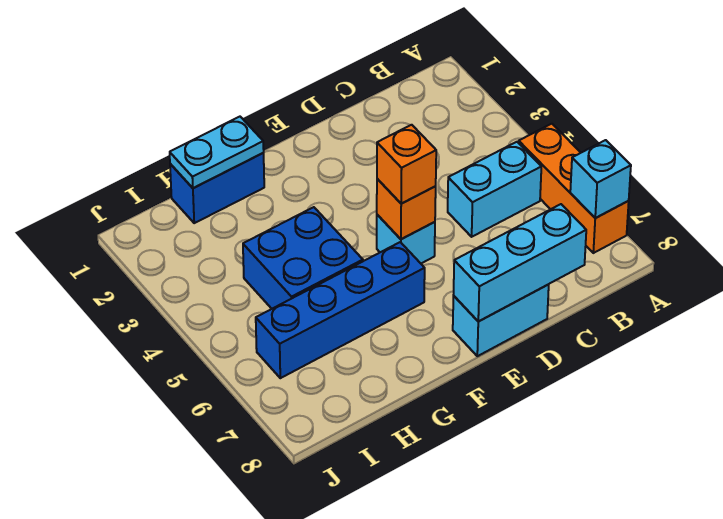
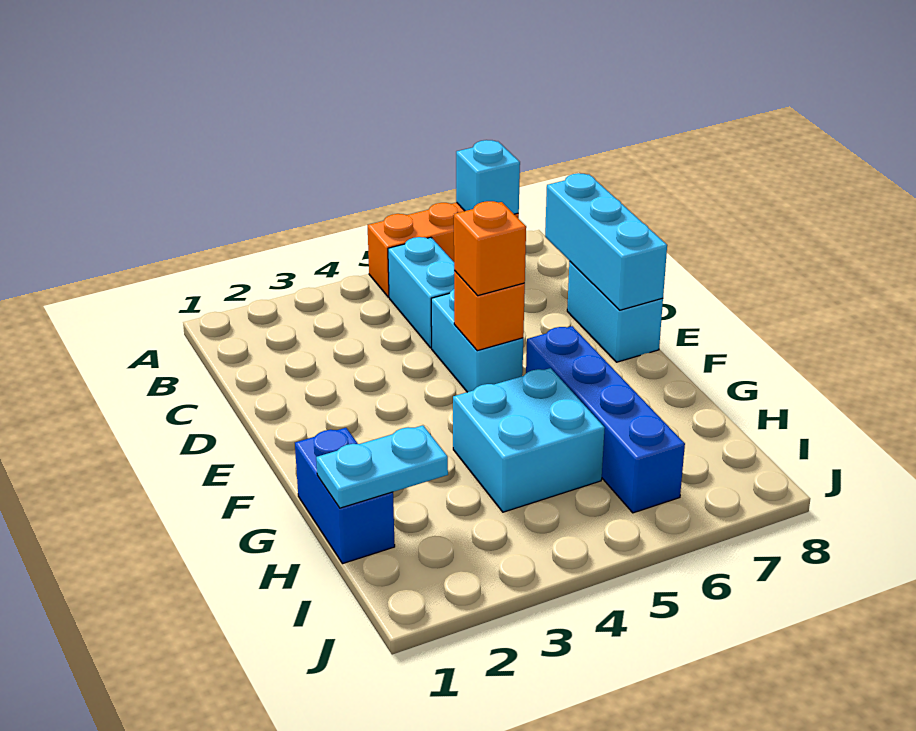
cyan 1x1 brick [377,215,435,263] -> cyan 1x2 brick [431,289,523,392]
cyan 1x2 plate [170,117,264,188] -> cyan 1x2 plate turned to [316,425,448,508]
blue 2x2 brick [243,207,363,309] -> cyan 2x2 brick [453,368,605,512]

